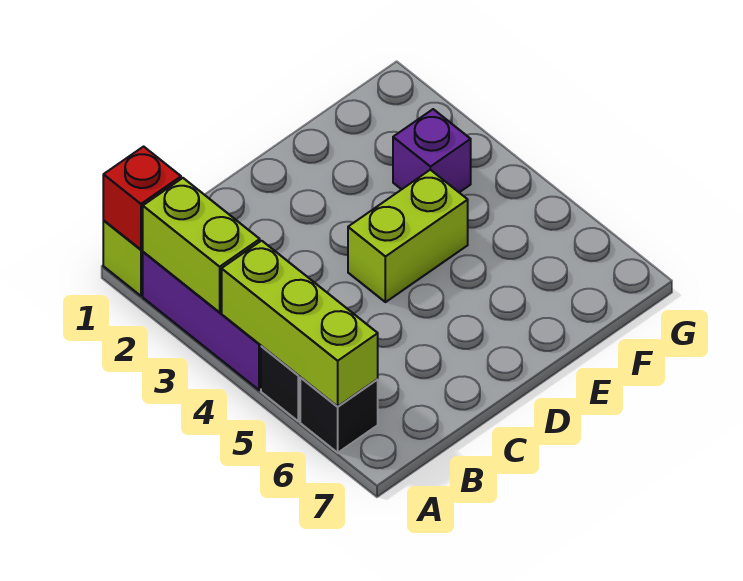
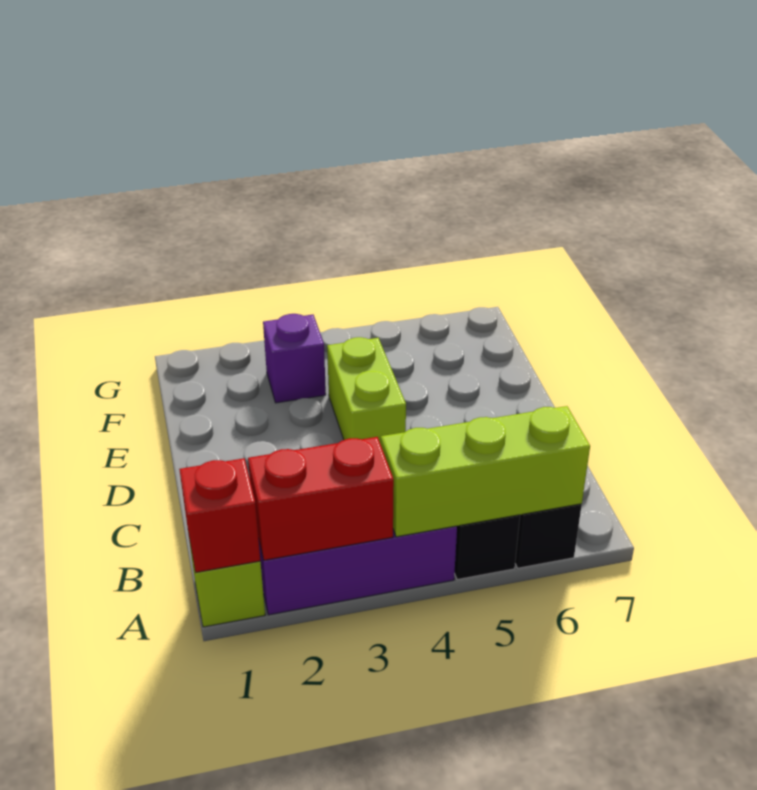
lime 1x2 brick [143,178,260,312] -> red 1x2 brick [248,437,394,560]

